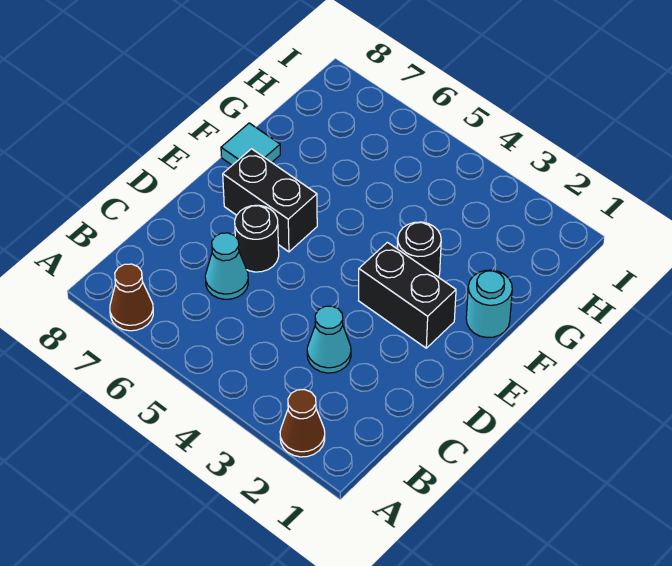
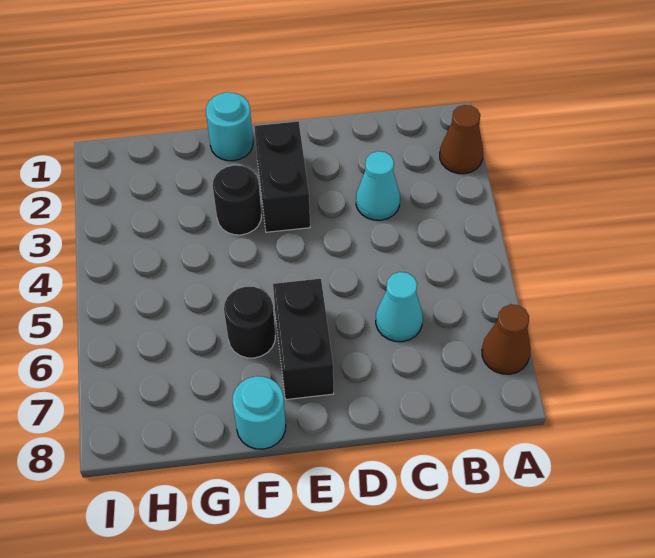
black 1x1 round brick [235,205,279,272] -> black 1x1 round brick moved to [224,287,275,358]
cyan 1x1 tile [221,123,280,165] -> cyan 1x1 round brick [232,376,286,449]

